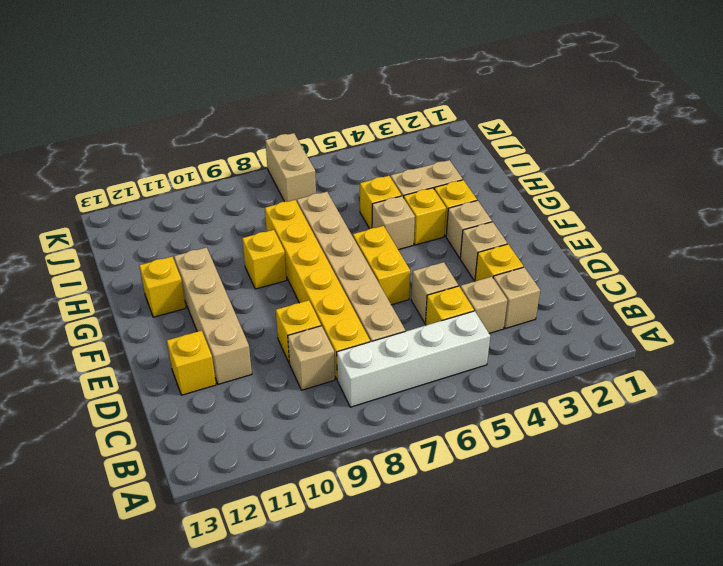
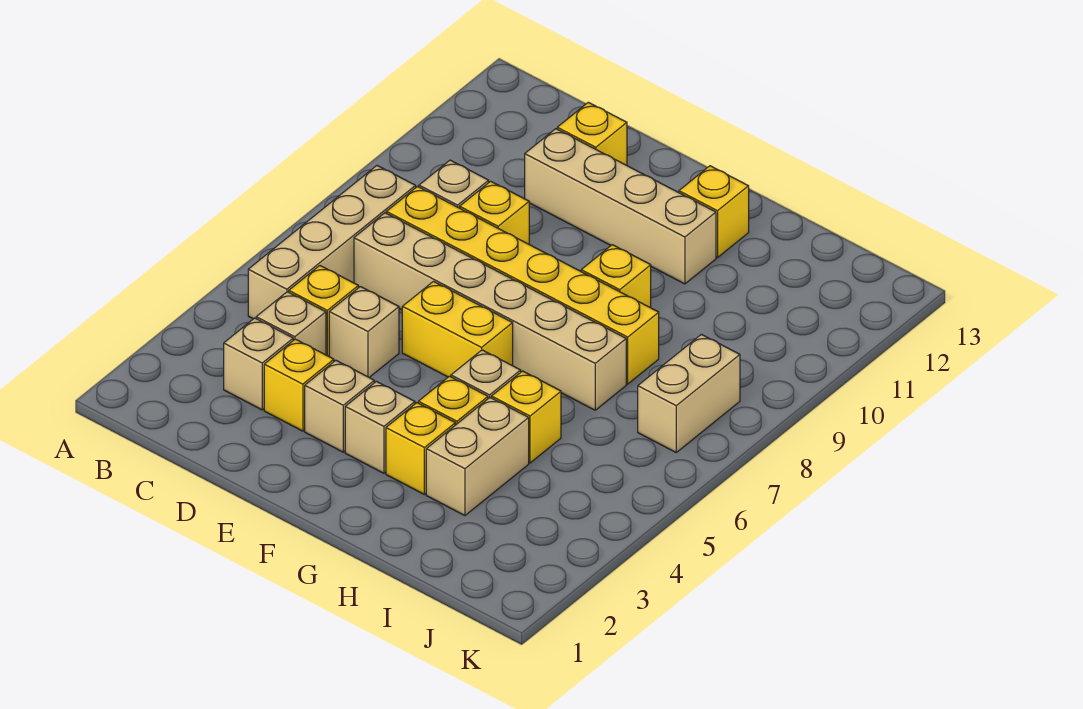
white 1x4 brick [337,311,490,407] -> tan 1x4 brick [248,166,416,319]
tan 1x2 brick [265,133,316,202] -> tan 1x2 brick turned to [638,334,740,452]

